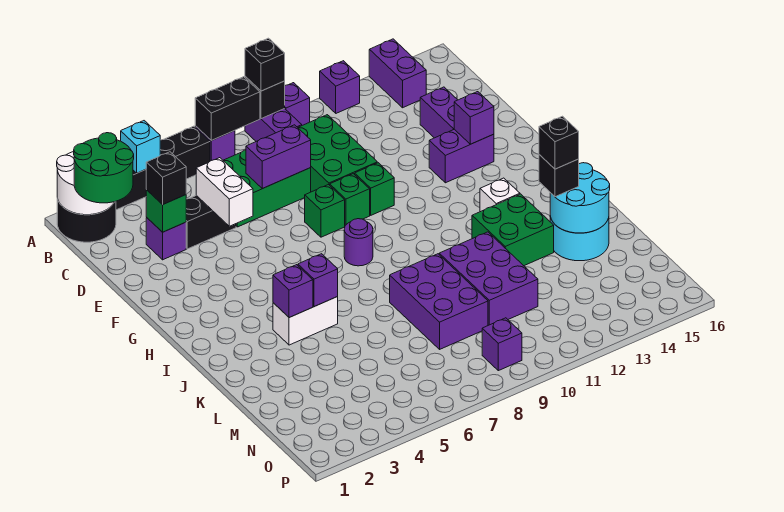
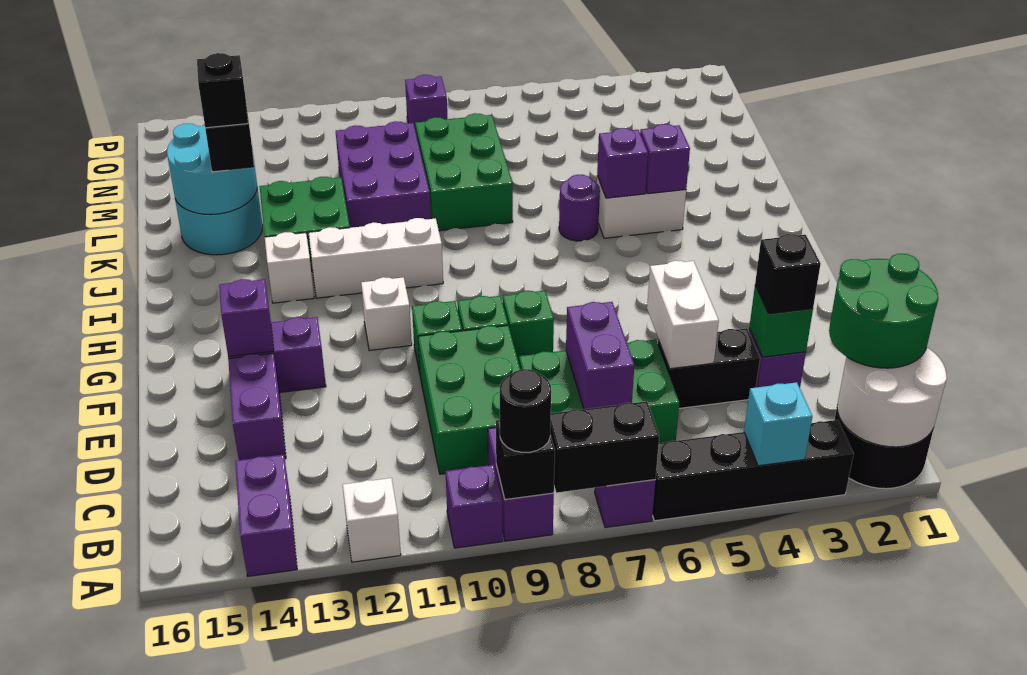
black 1x1 brick [245,38,285,91] -> black 1x1 round brick [500,369,551,452]
purple 1x1 brick [320,61,360,113] -> white 1x1 brick [343,478,401,562]
purple 1x2 brick [246,125,311,189] -> purple 1x2 brick turned to [566,302,634,409]
none -> white 1x1 brick [361,277,412,351]
purple 1x1 round brick [344,219,373,266] -> purple 1x1 round brick moved to [559,175,600,241]
none -> white 1x3 brick [309,218,443,298]
purple 2x3 brick [390,254,488,349] -> green 2x3 brick [415,113,513,231]

